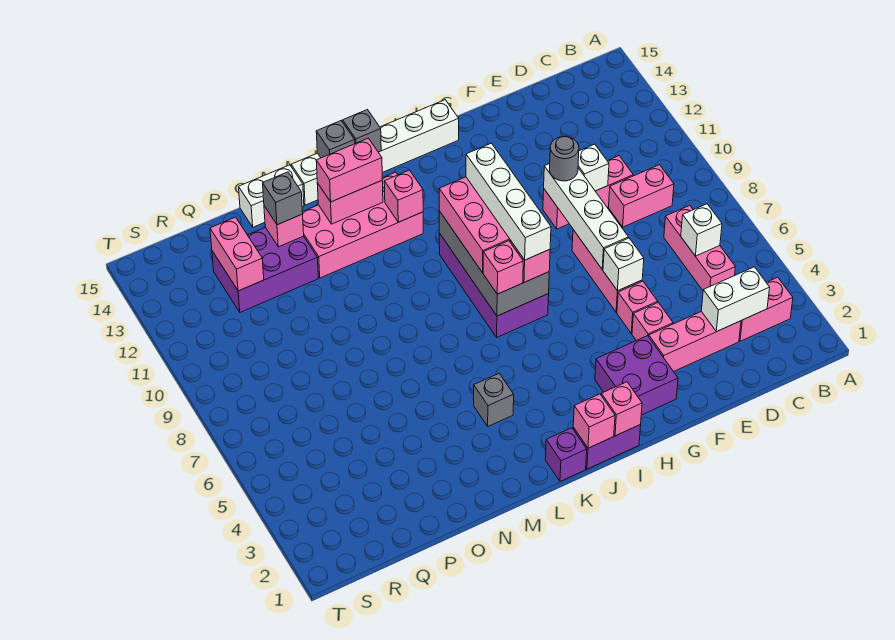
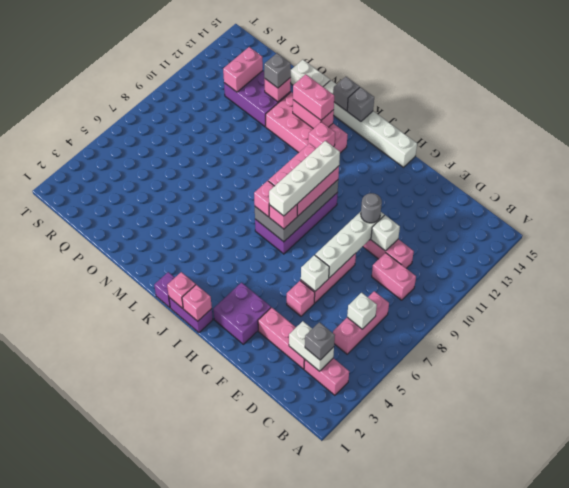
pink 1x1 brick [632,303,673,341] -> none
grey 1x1 brick [474,374,514,426] -> grey 1x1 brick moved to [305,322,335,360]

